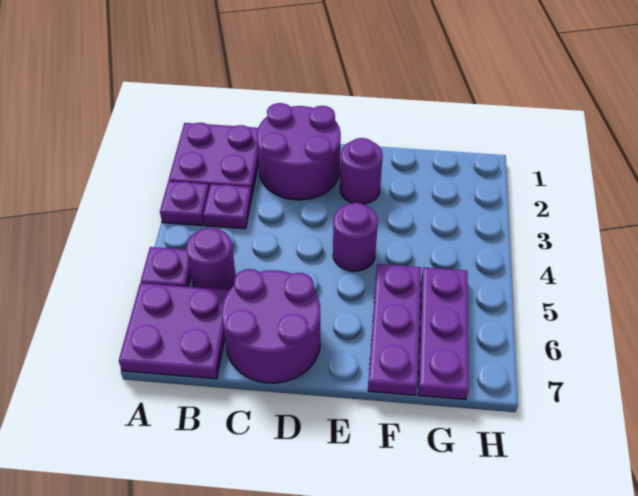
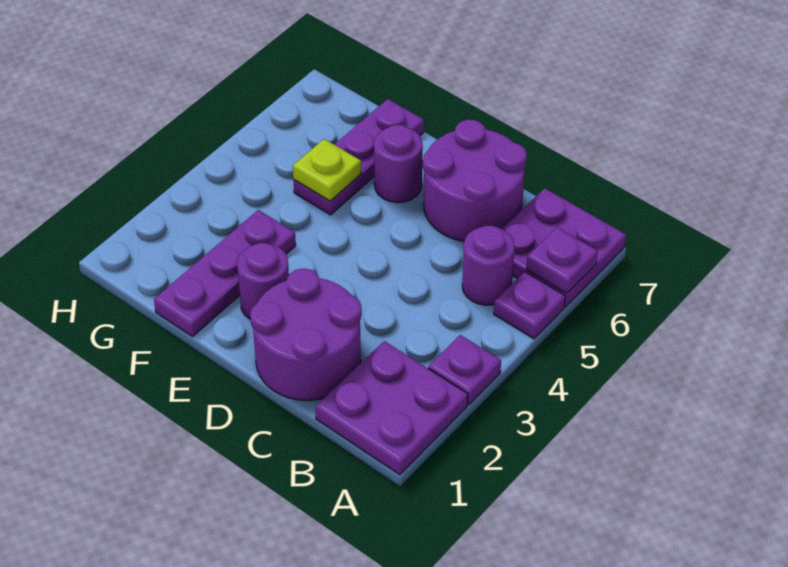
purple 1x1 plate [203,184,252,229] -> purple 1x1 plate moved to [526,227,598,294]
purple 1x1 round brick [333,203,378,271] -> purple 1x1 round brick moved to [374,125,423,203]
none -> lime 1x1 plate [293,139,361,201]
purple 1x3 plate [418,267,469,400] -> purple 1x3 plate moved to [154,210,296,337]

